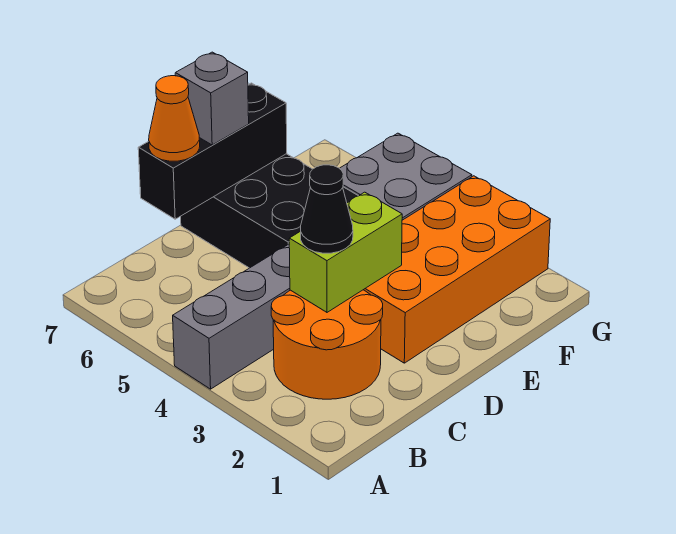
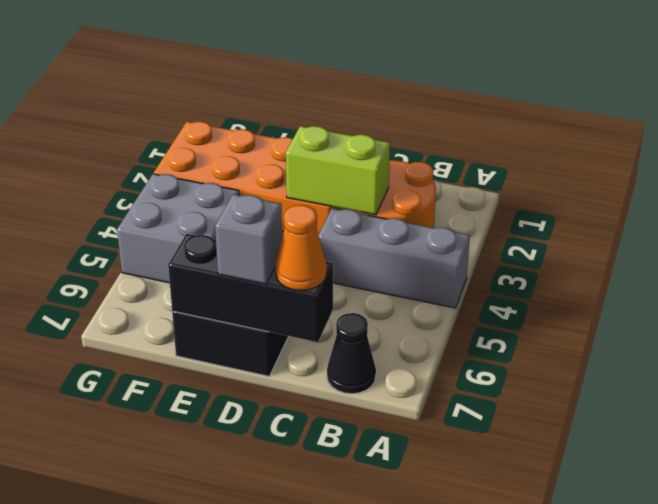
black 1x1 cone [301,165,353,253] -> black 1x1 cone moved to [327,313,376,394]

